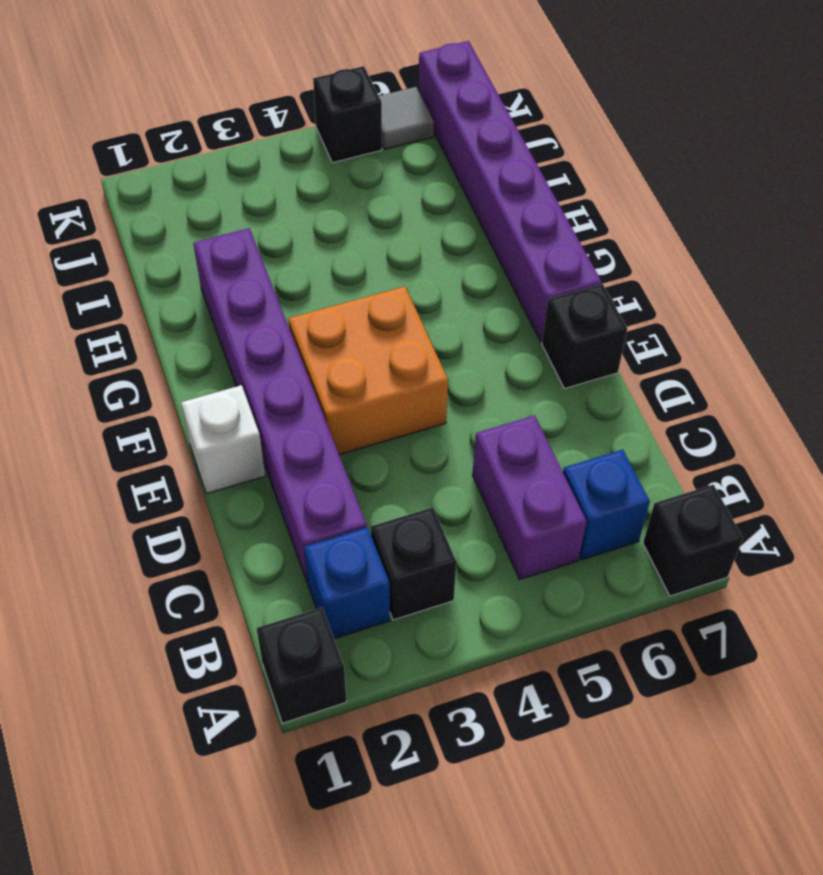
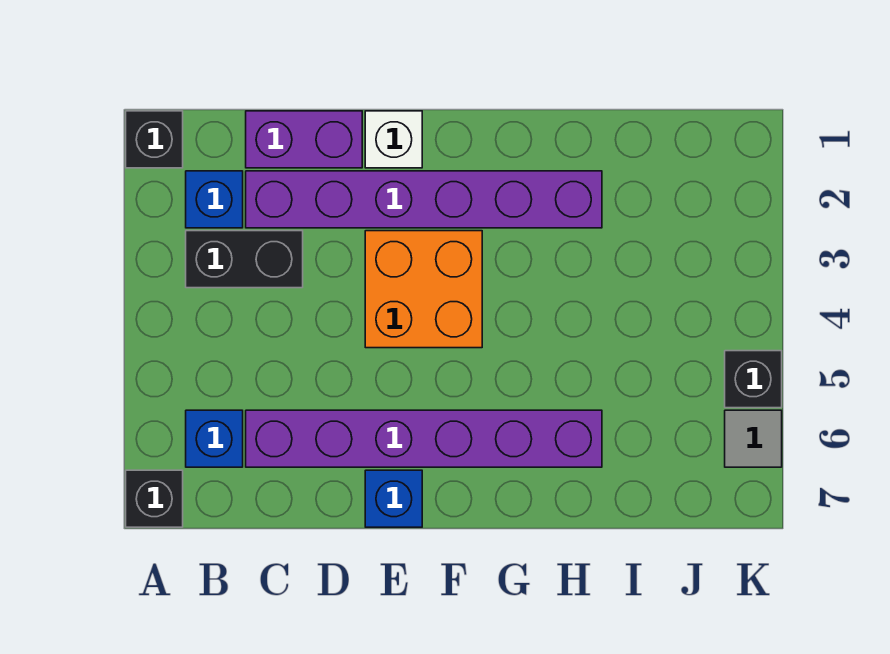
black 1x1 brick [371,507,456,620] -> black 1x2 brick [186,231,303,288]
purple 1x2 brick [472,416,586,579] -> purple 1x2 brick moved to [246,111,362,168]
black 1x1 brick [542,284,627,389] -> blue 1x1 brick [365,470,422,527]
purple 1x6 brick [419,41,602,342] -> purple 1x6 brick moved to [246,410,602,467]

